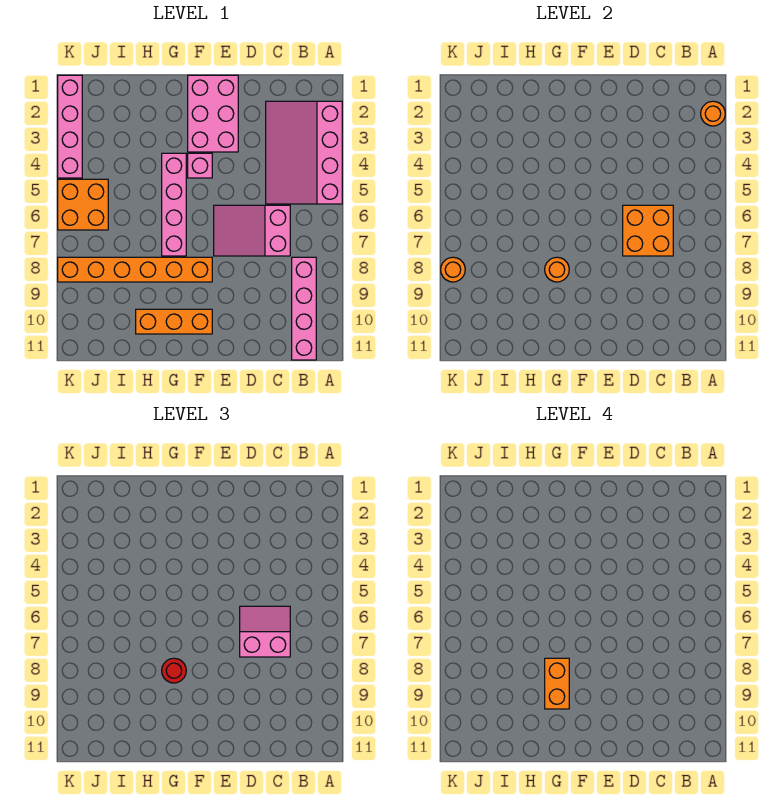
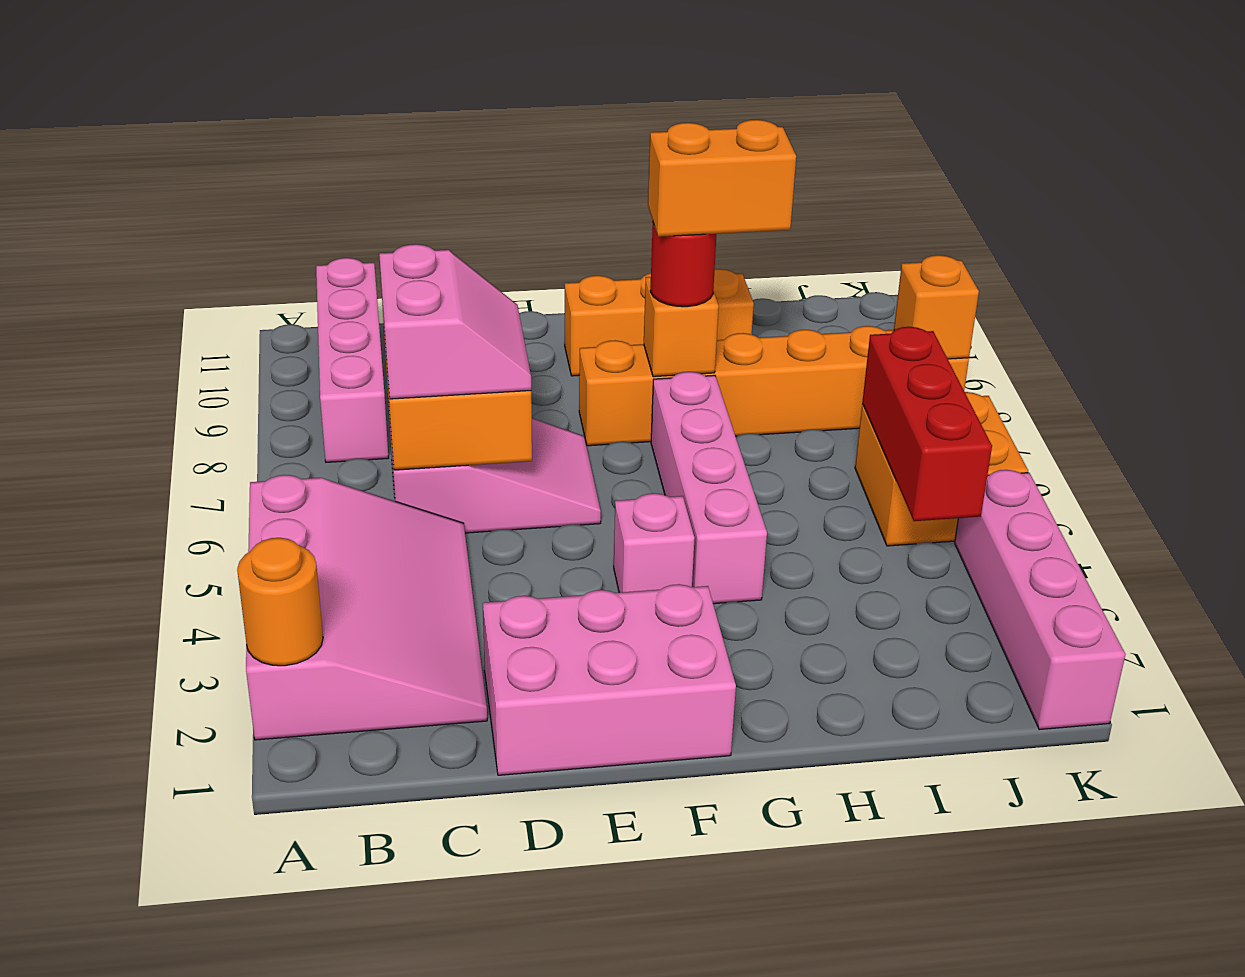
pink 2x2 slope [240,606,290,657] -> pink 2x2 slope turned to [379,244,531,399]
pink 2x3 brick [188,75,238,152] -> pink 2x3 brick turned to [483,584,736,775]
orange 1x1 round brick [545,257,569,282] -> orange 1x1 brick [644,277,719,377]
orange 1x2 brick [545,658,569,709] -> orange 1x2 brick turned to [648,120,796,237]
none -> red 1x3 brick [862,327,992,521]
orange 1x1 round brick [441,257,465,282] -> orange 1x1 brick [894,255,979,359]

